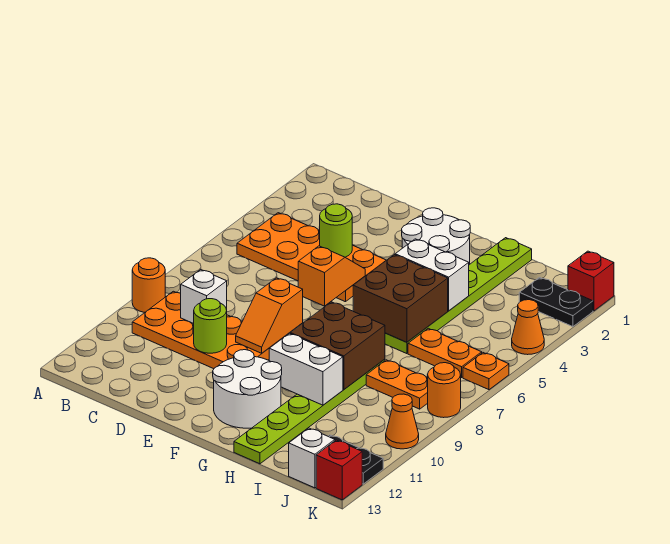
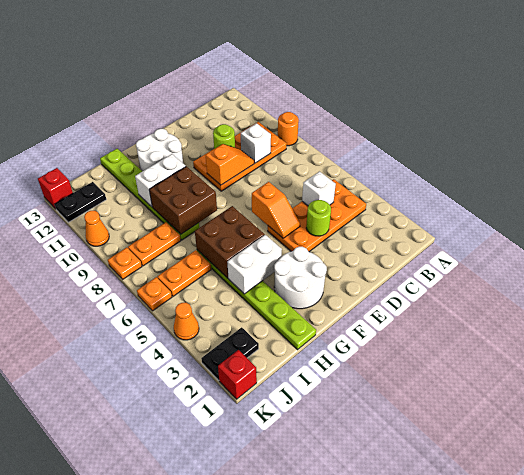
orange 1x2 slope [236,278,303,353] -> orange 1x2 slope turned to [206,144,254,185]
white 1x1 brick [289,428,335,488] -> white 1x1 brick moved to [302,171,336,206]
orange 1x1 round brick [427,363,461,418] -> orange 1x1 plate [108,248,142,279]

